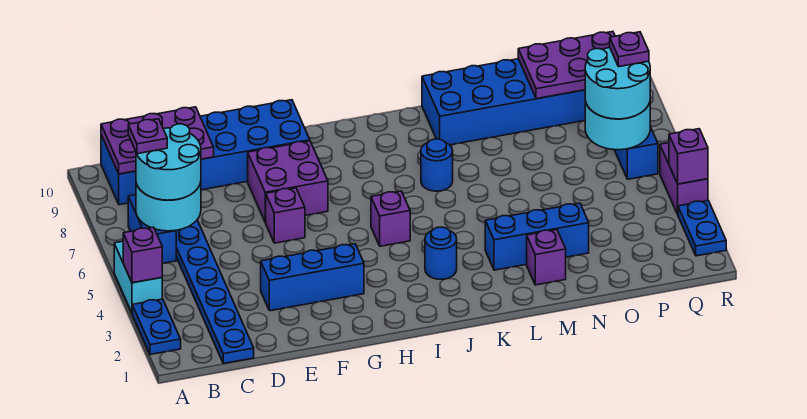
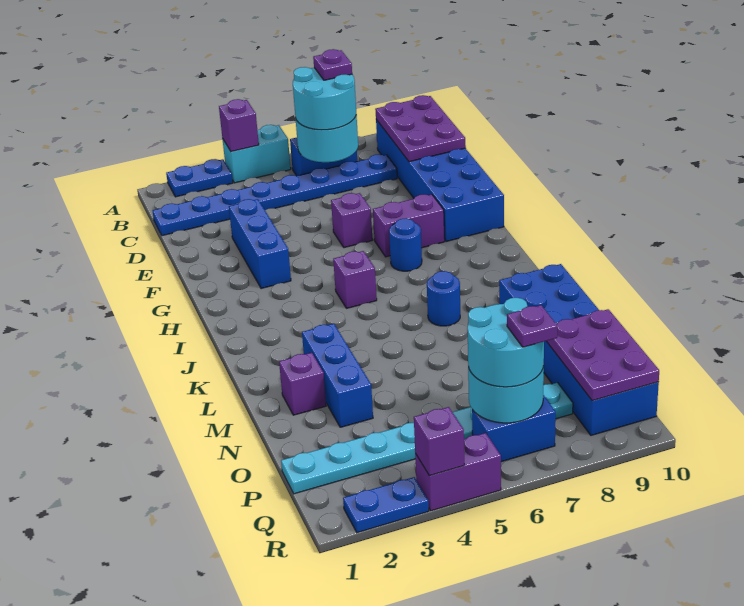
purple 2x2 brick [248,141,328,222] -> purple 1x2 brick [373,194,445,257]
blue 1x1 round brick [425,227,457,279] -> blue 1x1 round brick moved to [389,219,422,271]
none -> cyan 1x8 plate [281,383,573,494]

